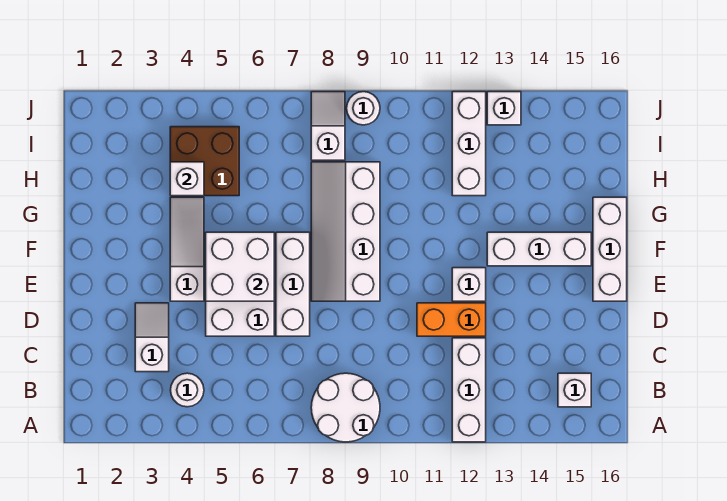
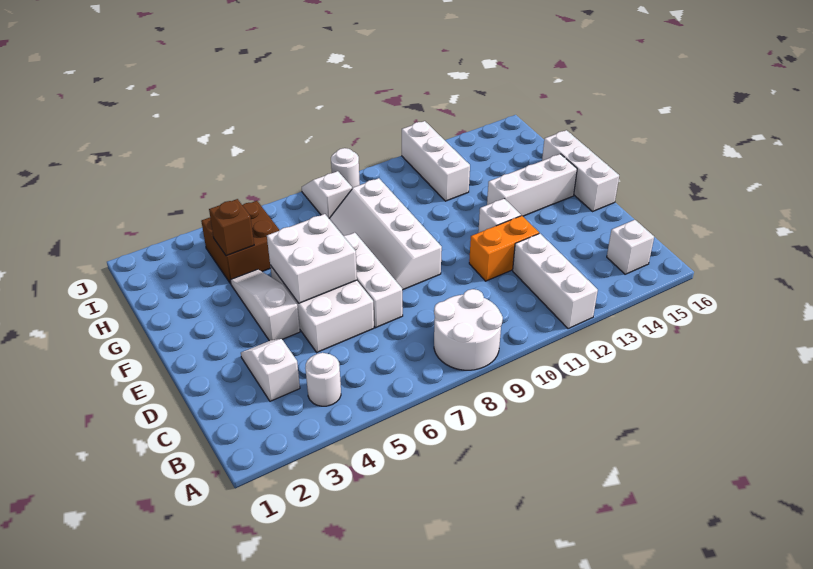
white 1x1 brick [170,162,204,196] -> brown 1x1 brick [209,199,254,256]
white 1x1 brick [487,92,521,125] -> none

